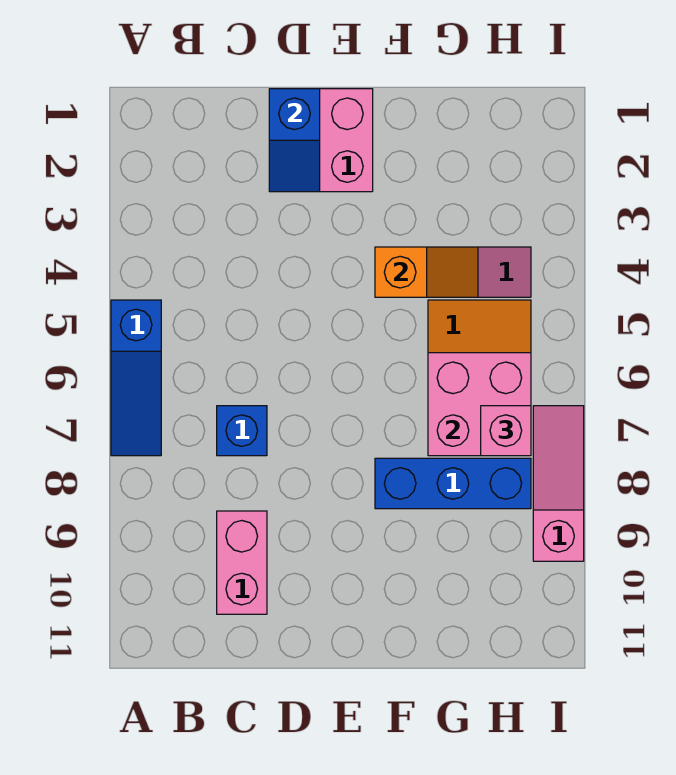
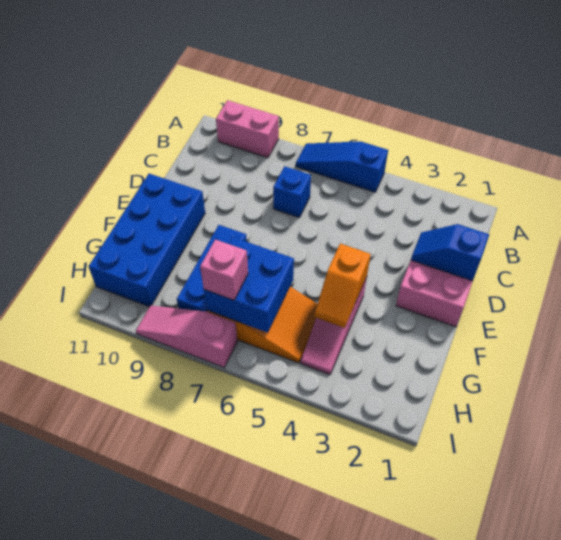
pink 1x2 brick [217,511,267,614] -> pink 1x2 brick moved to [216,100,279,158]
none -> blue 2x4 brick [89,173,205,307]
pink 2x2 brick [428,353,531,456] -> blue 2x2 brick [204,237,294,333]
pink 1x3 slope [533,406,584,561] -> pink 1x3 slope turned to [136,306,238,367]

